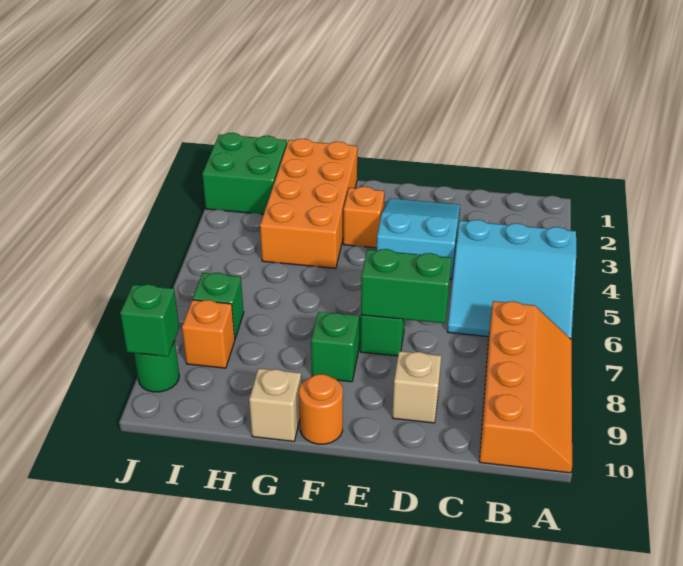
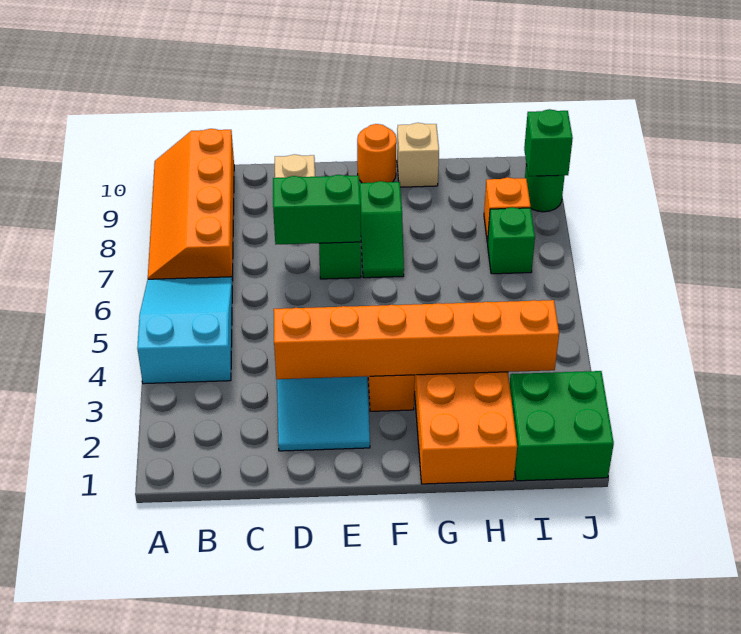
cyan 3x3 slope [448,220,576,339] -> cyan 2x3 slope [137,277,232,384]
none -> orange 1x6 brick [274,300,559,379]

